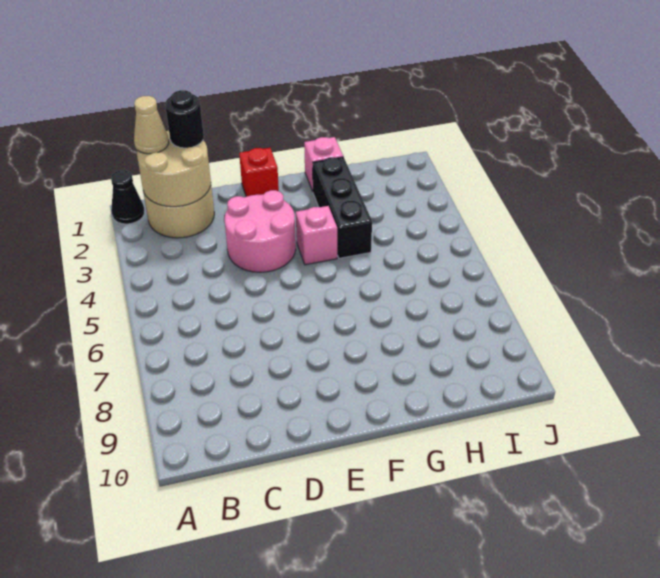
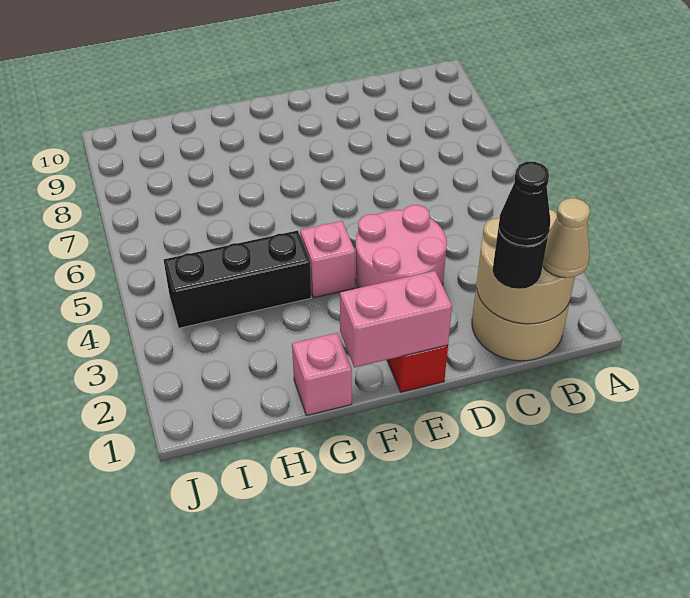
black 1x1 cone [111,170,144,224] -> black 1x1 cone moved to [498,162,550,246]
none -> pink 1x2 brick [340,271,452,367]
black 1x3 brick [313,157,372,258] -> black 1x3 brick turned to [164,231,311,328]

